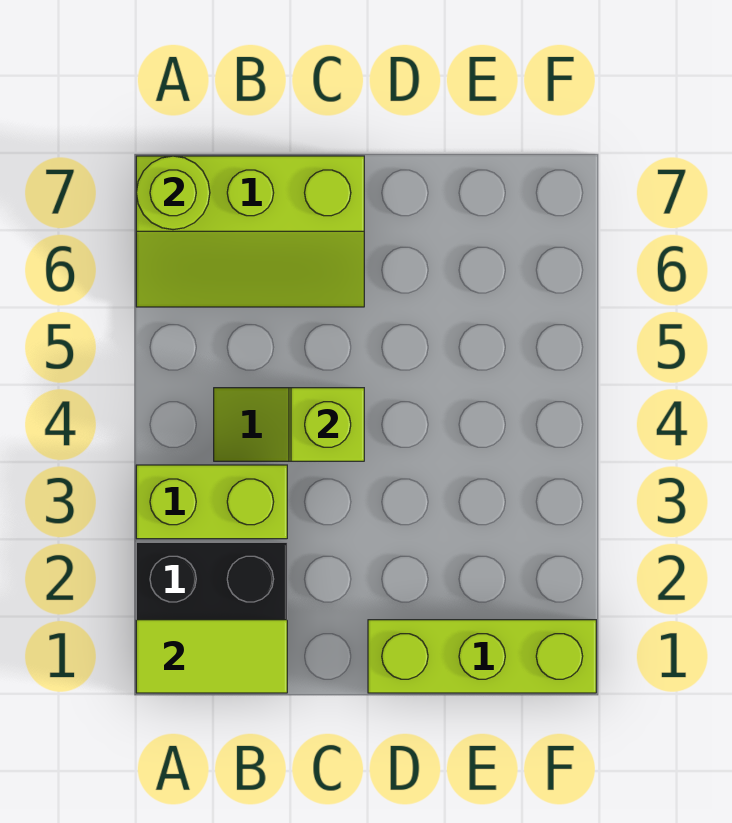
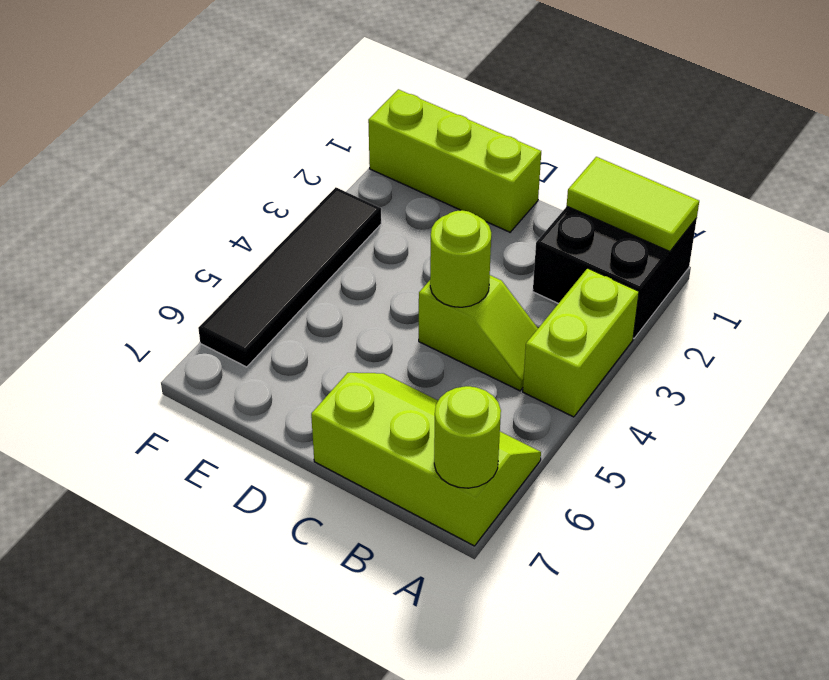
lime 1x2 brick [136,465,287,539] -> lime 1x2 brick turned to [523,268,639,417]
lime 1x1 brick [291,388,364,461] -> lime 1x1 round brick [430,210,491,307]
none -> black 1x4 tile [198,187,381,367]

